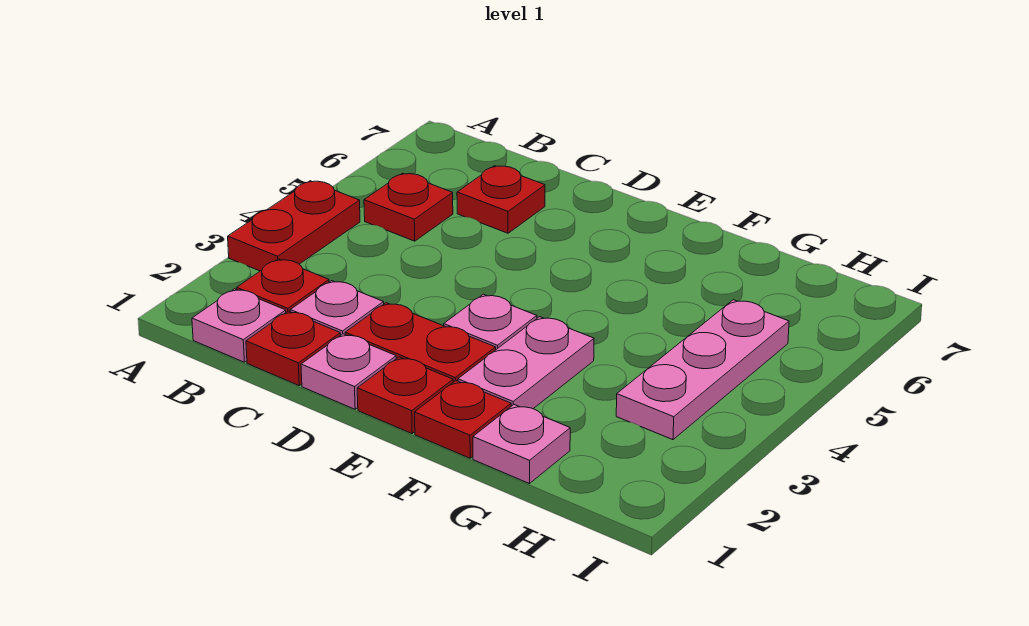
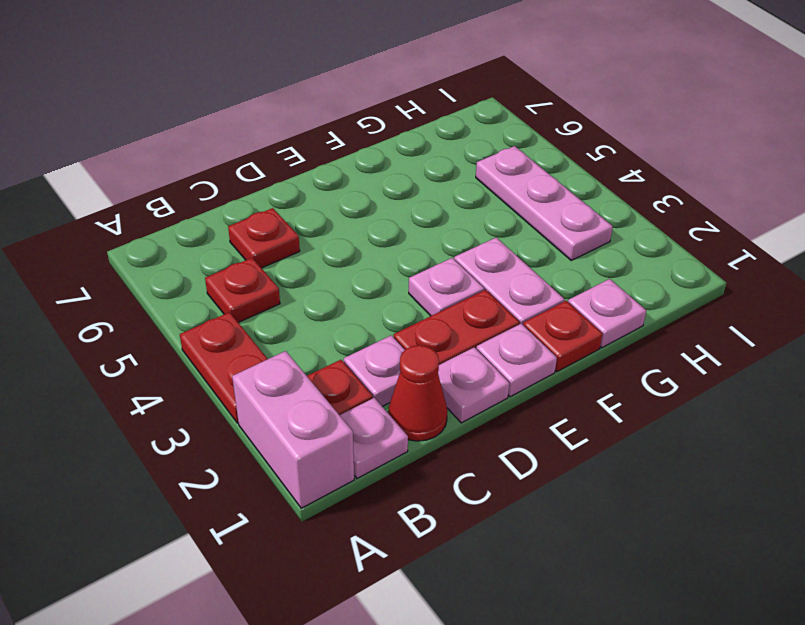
none -> pink 1x2 brick [232,351,354,508]
red 1x1 plate [246,311,341,385] -> red 1x1 cone [388,345,447,441]
red 1x1 plate [357,357,453,434] -> pink 1x1 plate [476,324,557,397]

